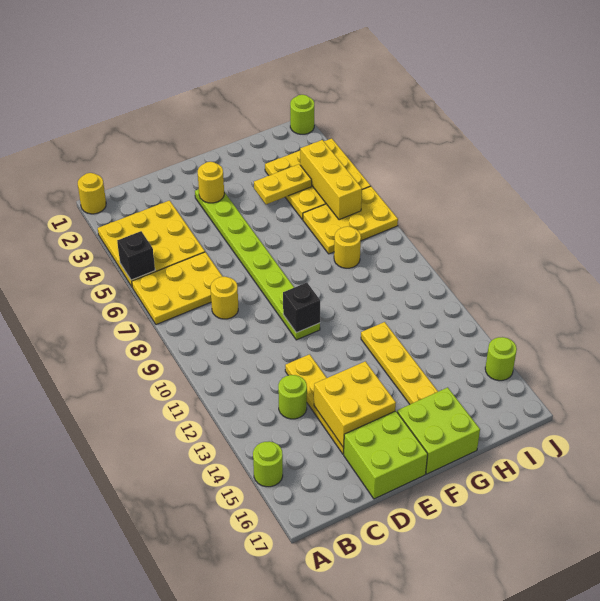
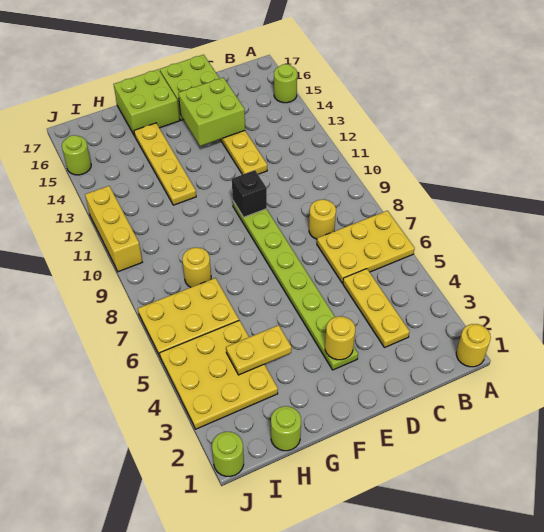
yellow 3x3 plate [98,201,205,287] -> yellow 1x3 plate [343,269,410,348]
black 1x1 brick [117,231,155,280] -> none
lime 1x1 round brick [278,375,307,419] -> lime 1x1 round brick moved to [271,406,301,451]
yellow 2x2 brick [314,361,396,447] -> lime 2x2 brick [178,78,245,146]
yellow 1x3 brick [300,140,362,220] -> yellow 1x3 brick moved to [85,186,142,272]

